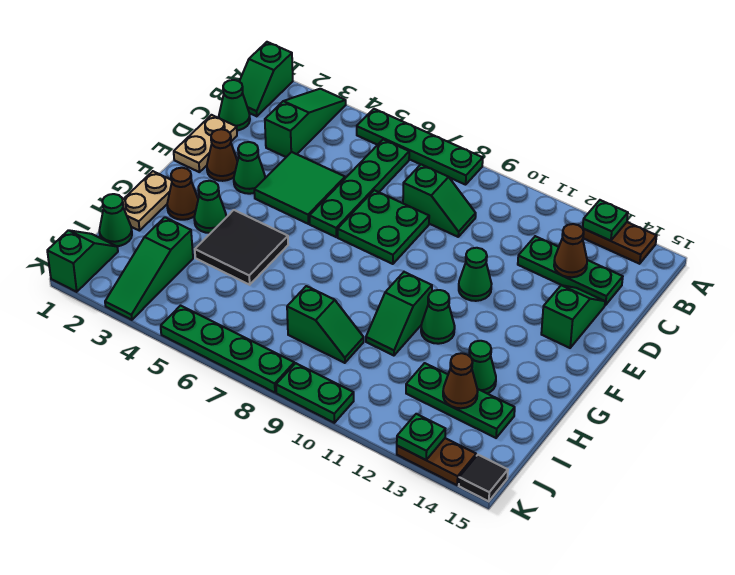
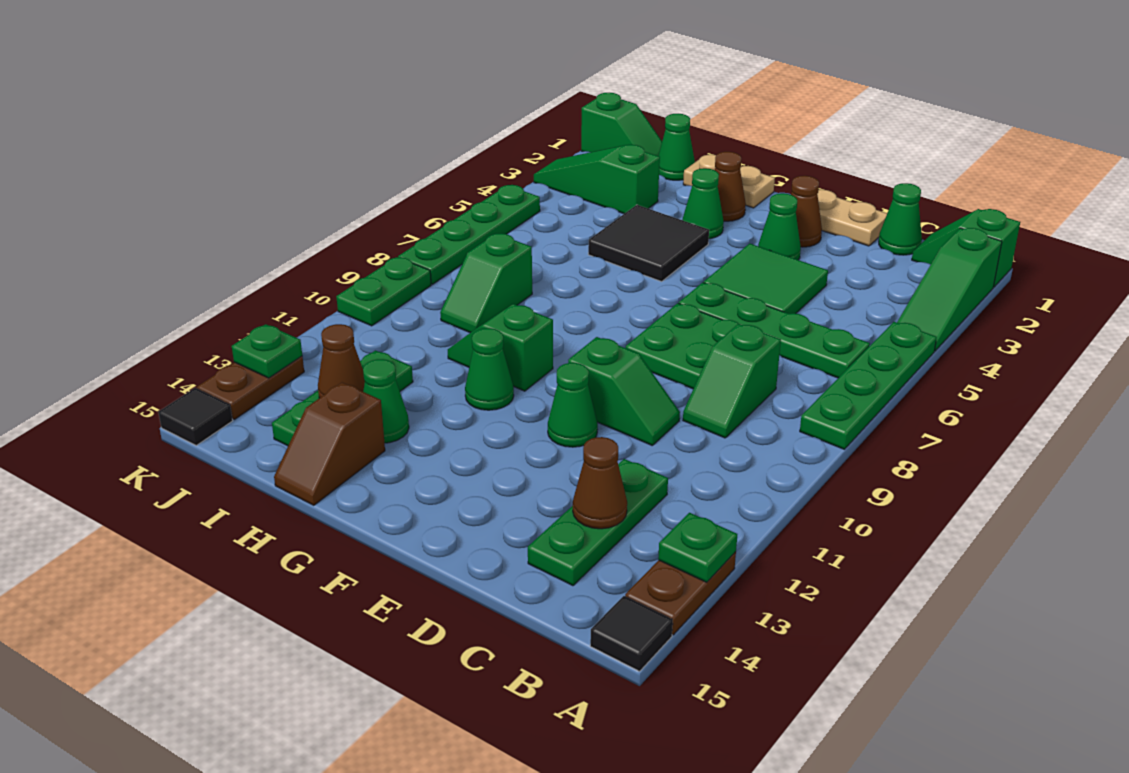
green 1x3 slope [265,89,346,157] -> green 1x3 slope turned to [897,228,1002,351]
none -> black 1x1 tile [590,596,673,671]
green 1x2 slope [541,285,605,348] -> green 1x2 slope moved to [568,337,680,445]
none -> brown 1x2 slope [274,382,385,505]

